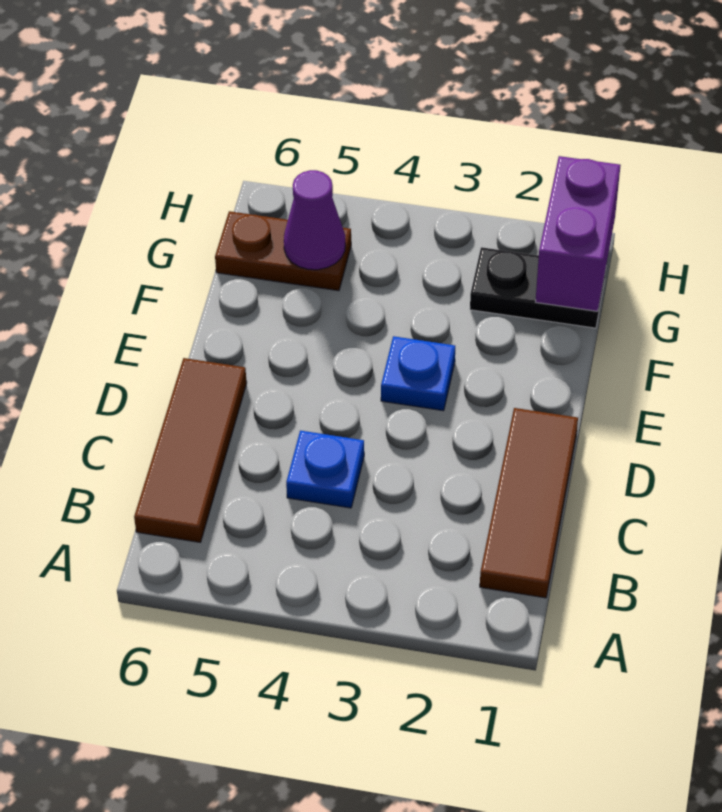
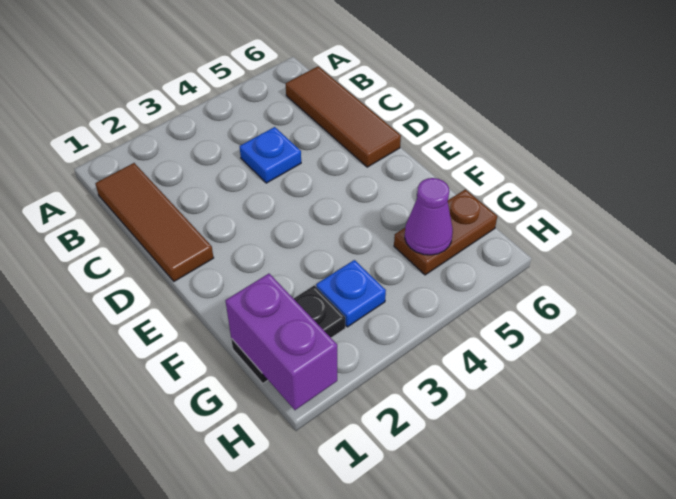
blue 1x1 plate [381,336,455,411] -> blue 1x1 plate moved to [316,260,386,327]

